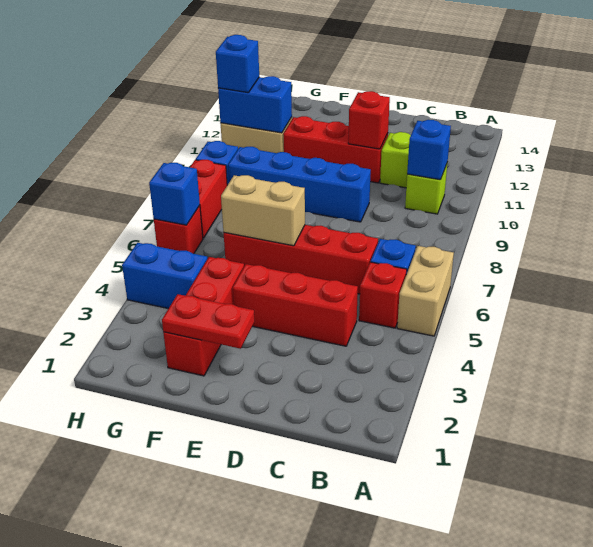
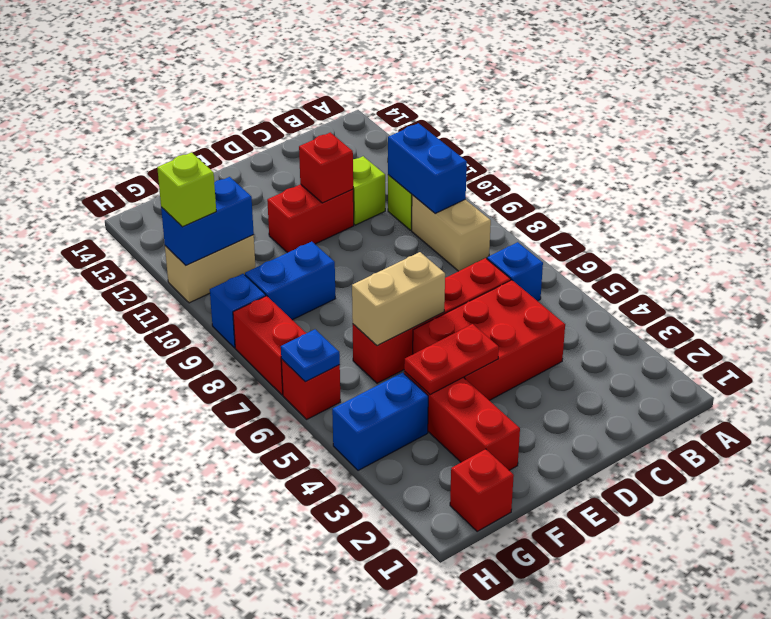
tan 1x2 brick [397,246,454,336] -> tan 1x2 brick moved to [412,195,491,271]
red 1x1 brick [359,262,407,328] -> red 1x1 brick moved to [450,449,514,532]
blue 1x1 brick [407,120,451,180] -> blue 1x2 brick [388,123,467,213]
red 1x3 brick [233,264,358,346] -> red 2x3 brick [413,280,565,400]
blue 1x4 brick [228,147,371,222] -> blue 1x2 brick [245,242,336,320]
red 1x3 brick [283,116,388,183] -> red 1x2 brick [267,184,354,253]
red 1x2 plate [162,294,255,349] -> red 1x2 plate moved to [404,324,499,395]
blue 1x1 brick [149,163,200,225] -> blue 1x1 plate [281,329,340,382]
blue 1x1 brick [216,35,259,93] -> lime 1x1 brick [157,152,216,227]

